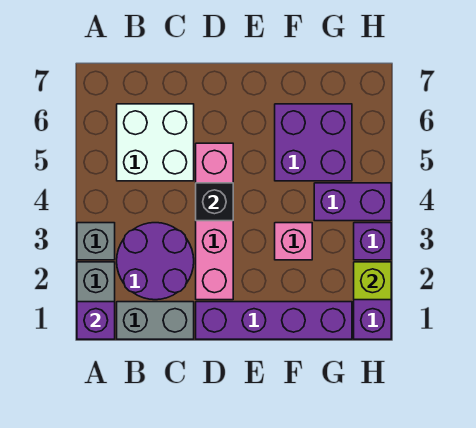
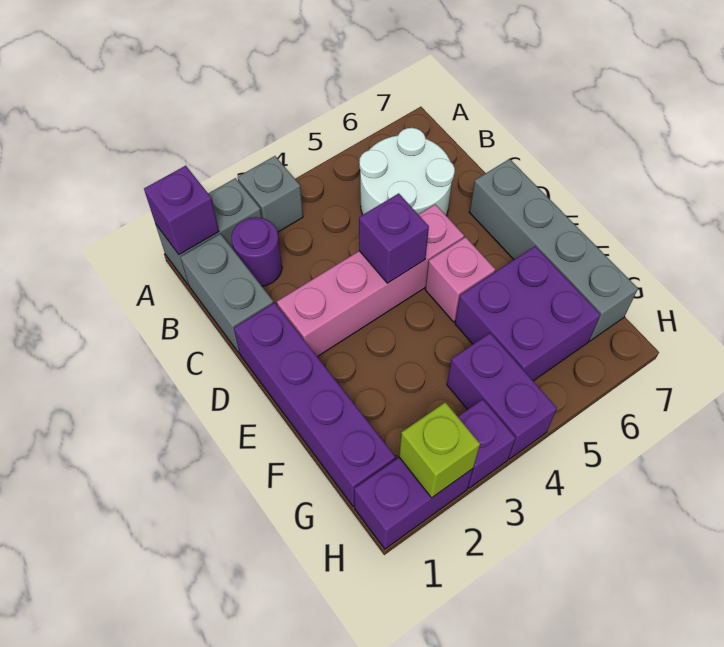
purple 2x2 round brick [117,223,194,300] -> purple 1x1 round brick [231,217,282,286]
white 2x2 brick [117,104,194,181] -> white 2x2 round brick [359,128,455,216]
black 1x1 brick [196,183,233,221] -> purple 1x1 brick [359,193,429,283]
none -> grey 1x4 brick [469,159,638,341]
pink 1x1 brick [275,223,312,260] -> pink 1x1 brick moved to [425,237,495,322]

